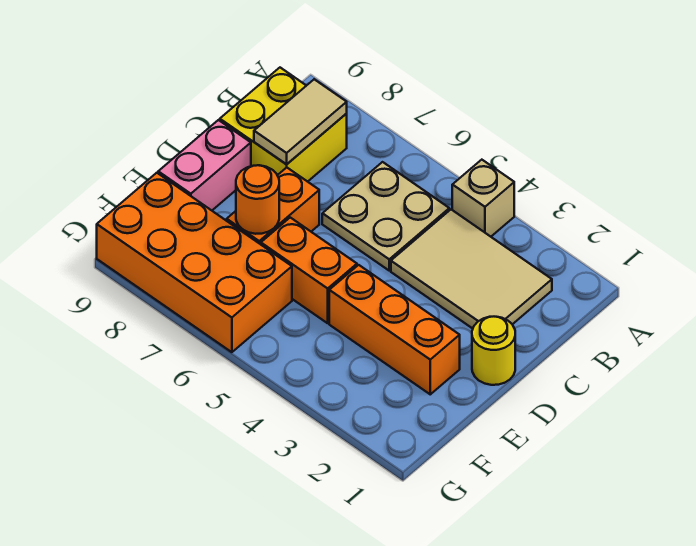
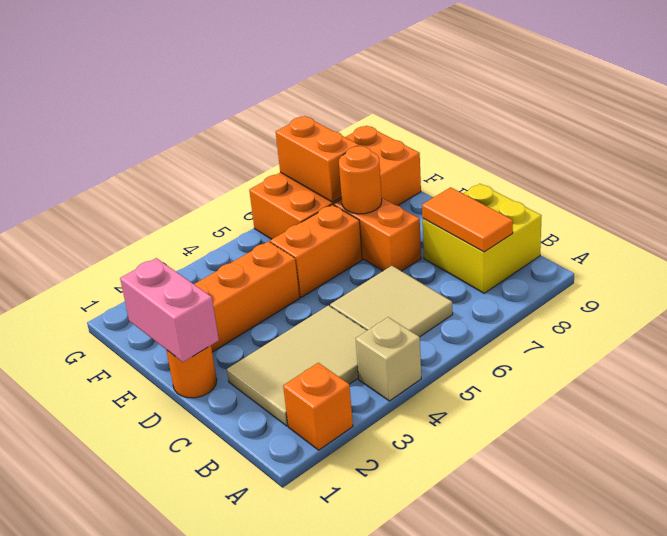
none -> orange 1x1 brick [283,363,353,450]
tan 2x2 plate [322,162,449,270] -> tan 2x2 tile [330,266,453,337]
tan 1x2 tile [254,79,347,164] -> orange 1x2 tile [422,187,513,252]
yellow 1x1 round brick [472,317,515,385] -> orange 1x1 round brick [166,346,217,398]
pink 1x2 brick [158,120,251,210] -> pink 1x2 brick moved to [120,258,219,362]
none -> orange 1x2 brick [276,116,359,202]

